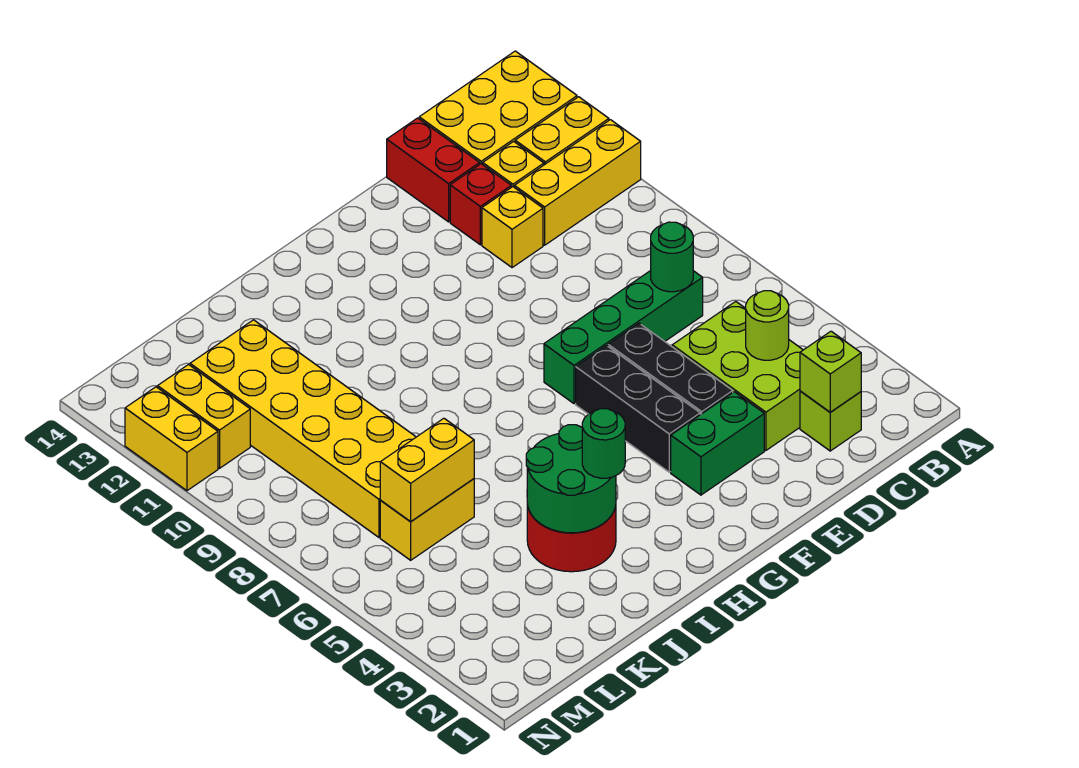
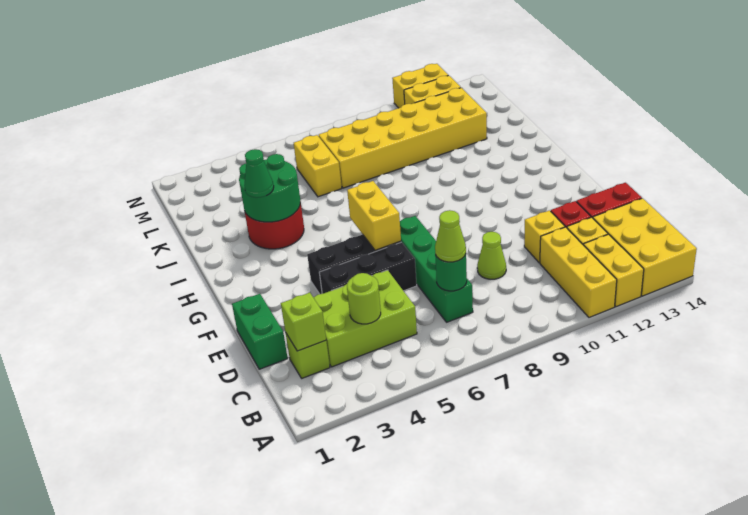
none -> lime 1x1 cone [435,210,466,262]
none -> lime 1x1 cone [477,232,506,279]
green 1x2 brick [671,392,764,495] -> green 1x2 brick moved to [232,294,288,369]
green 1x1 round brick [582,409,625,478] -> green 1x1 cone [244,149,274,198]
yellow 1x2 brick [380,418,474,522] -> yellow 1x2 brick moved to [347,181,401,250]

